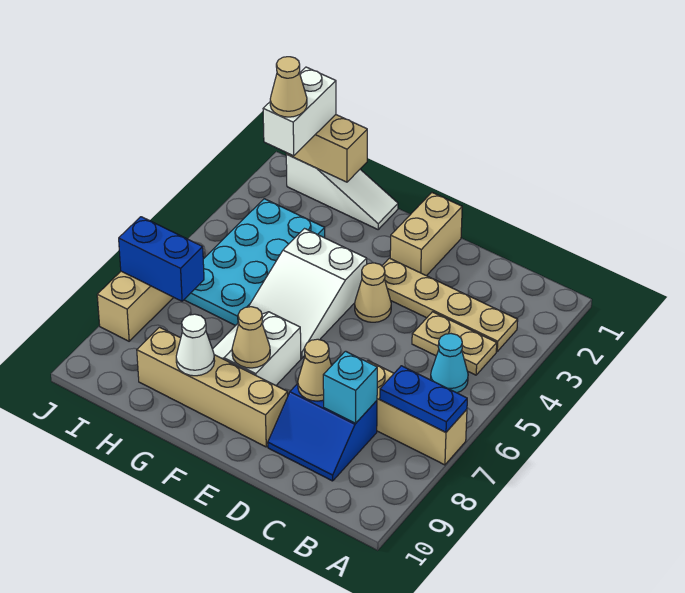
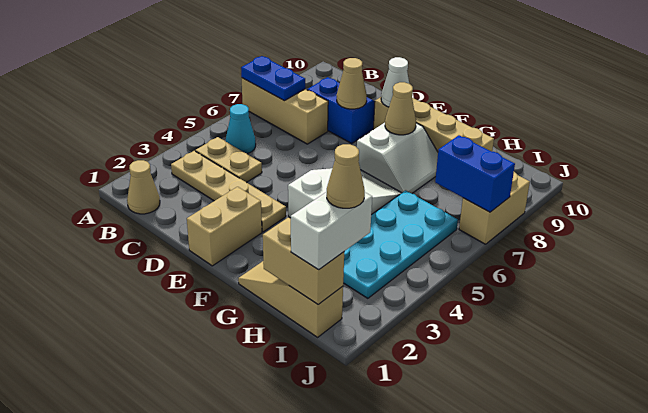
cyan 1x1 brick [323,351,377,423] -> none
tan 1x1 cone [355,263,391,322] -> tan 1x1 cone moved to [127,160,160,214]
white 1x3 slope [286,154,398,229] -> tan 1x3 slope [238,261,343,337]
white 1x1 cone [176,314,215,376] -> white 1x1 cone moved to [381,57,409,107]

